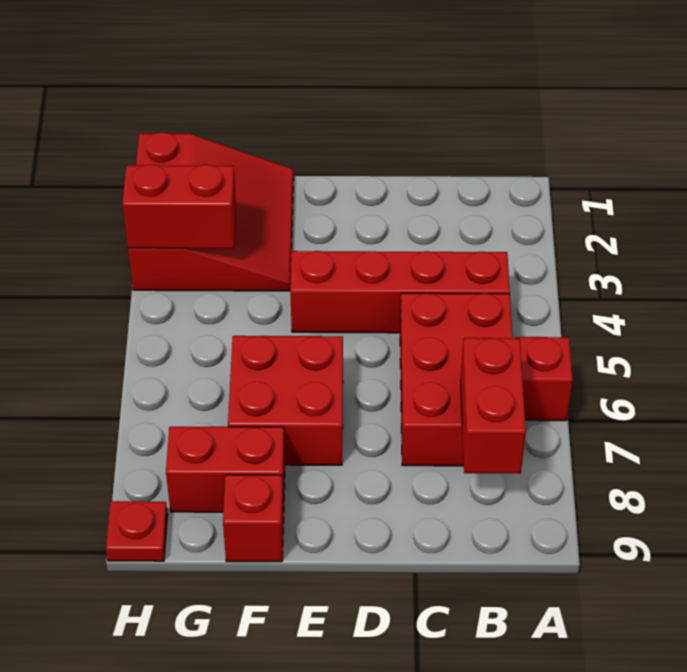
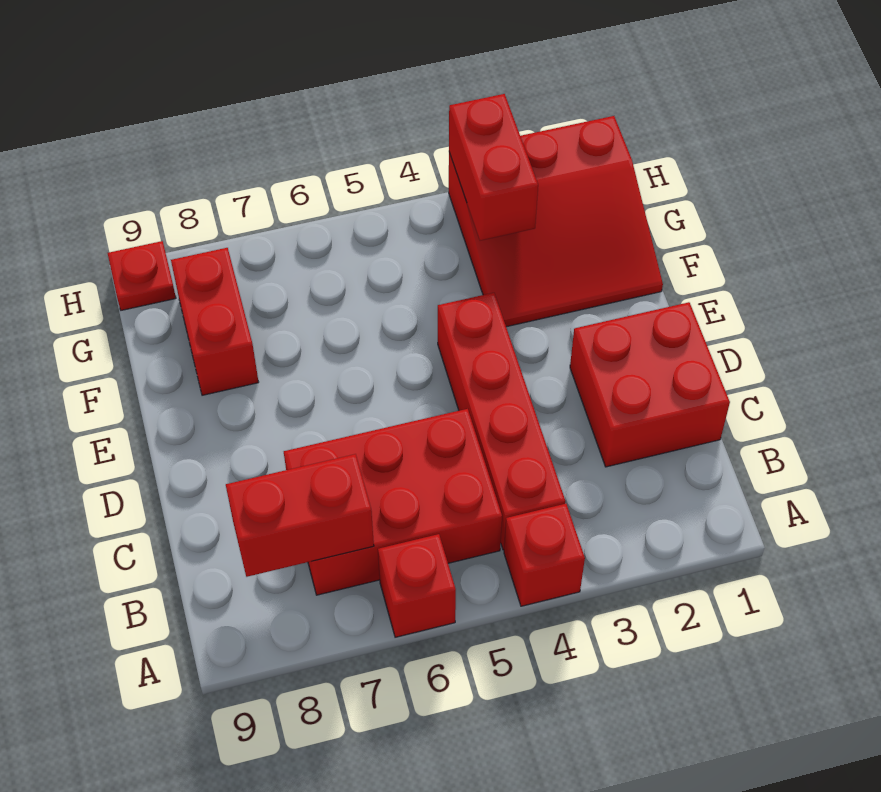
red 2x2 brick [228,336,343,465] -> red 2x2 brick moved to [570,302,730,467]
red 1x1 brick [223,475,284,562] -> red 1x1 brick moved to [504,504,585,606]

